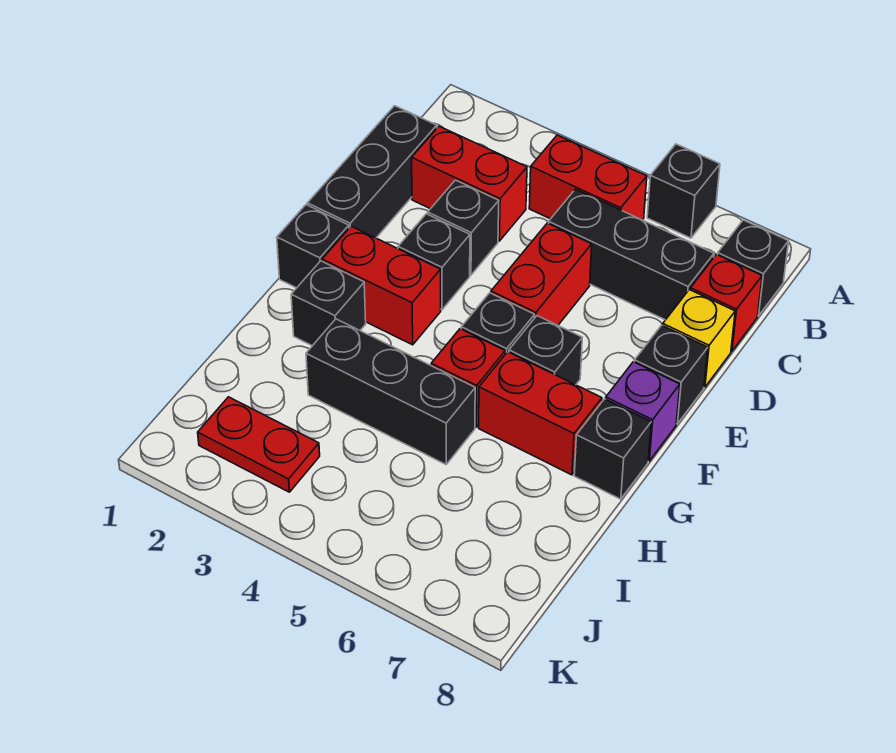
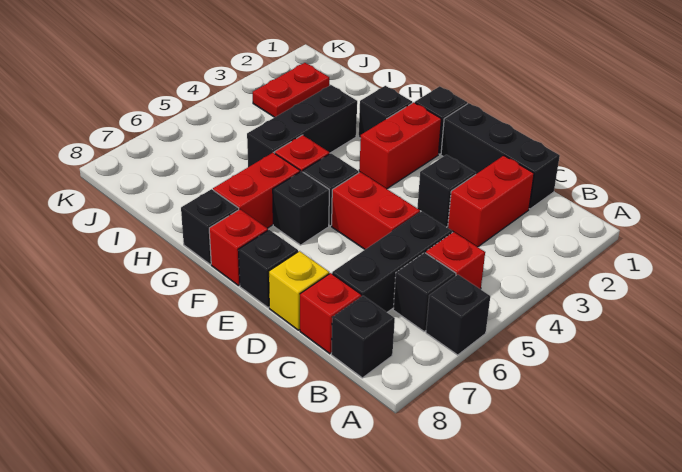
red 1x2 brick [529,135,647,220] -> red 1x1 brick [426,232,485,289]
black 1x1 brick [398,214,470,310] -> black 1x1 brick moved to [393,253,456,331]
purple 1x1 brick [606,362,680,461] -> red 1x1 brick [209,209,268,286]

